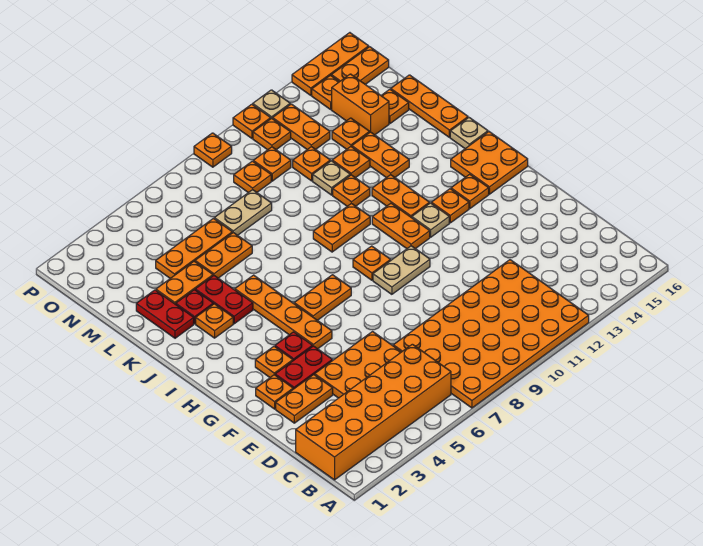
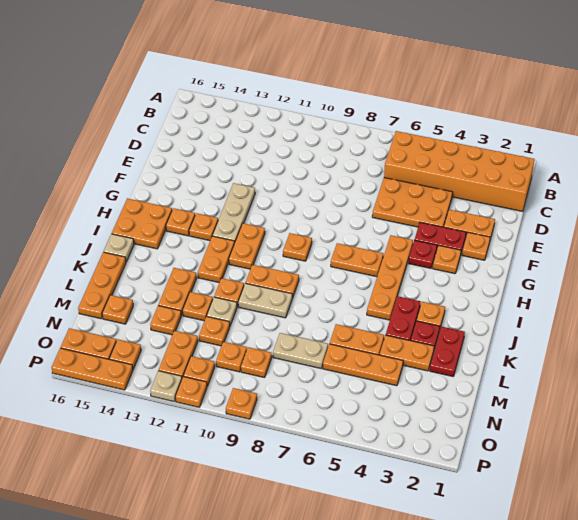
orange 4x6 plate [393,260,589,408] -> none
tan 1x2 plate [373,246,430,294] -> tan 1x2 plate moved to [238,283,292,318]
tan 1x1 plate [412,203,449,237] -> tan 1x3 plate [212,183,255,243]
orange 1x2 brick [332,74,389,135] -> none

